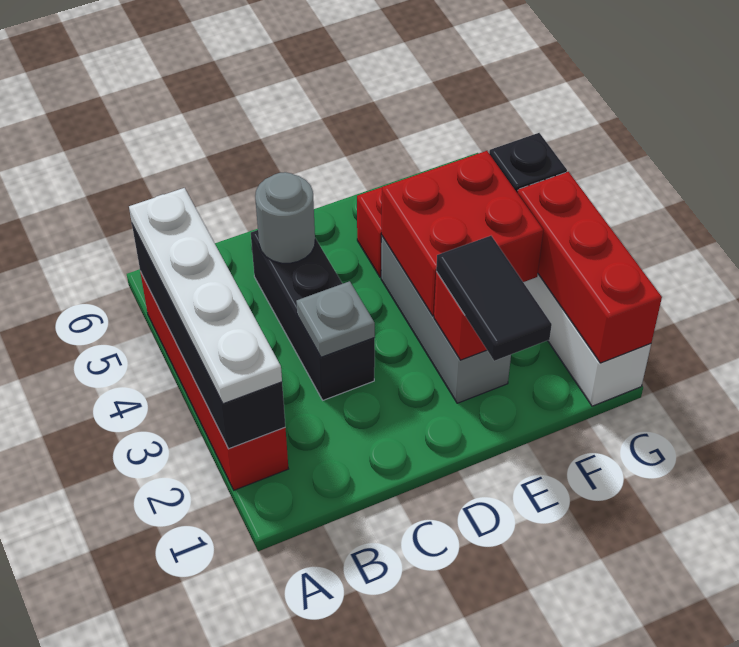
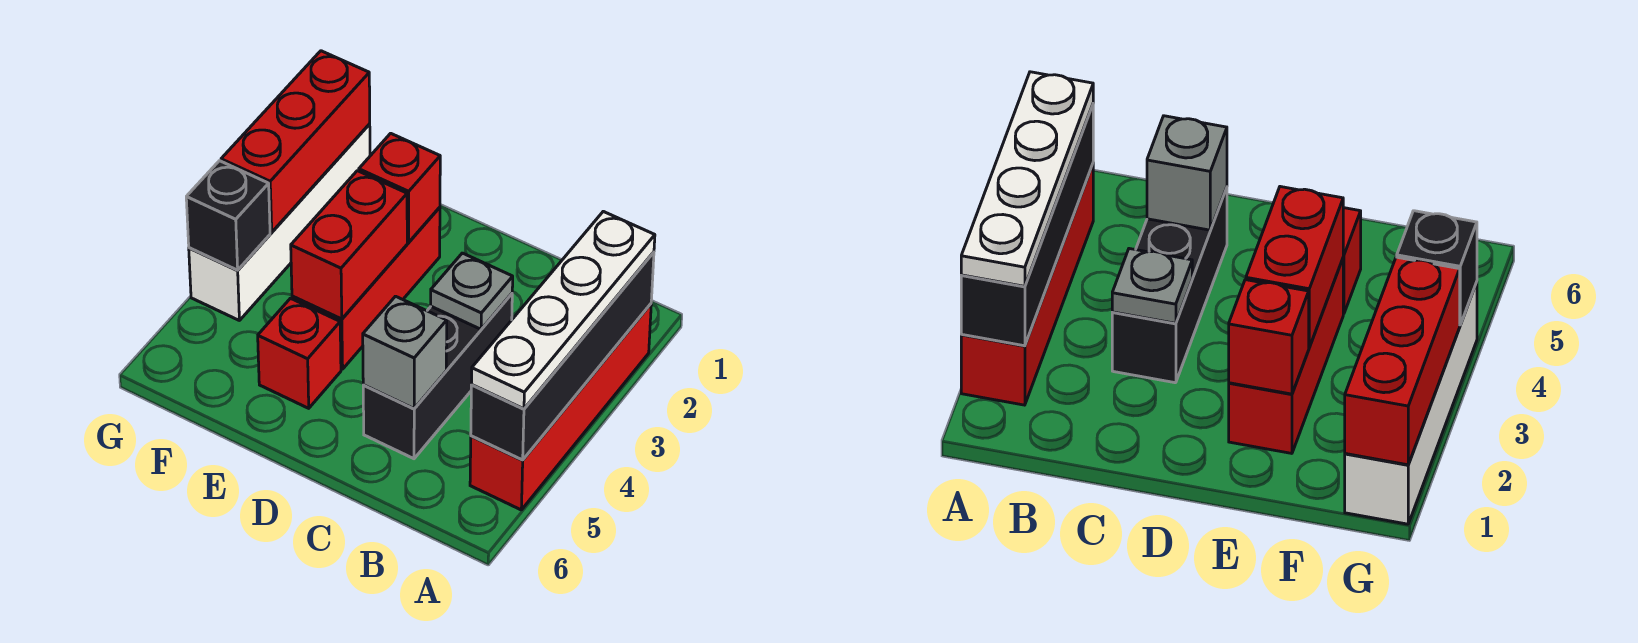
grey 1x1 round brick [255,172,315,263] -> grey 1x1 brick [363,296,447,408]
black 1x2 tile [436,236,552,361] -> none
grey 1x3 brick [381,235,511,403] -> red 1x3 brick [292,207,440,369]
red 2x2 brick [381,151,543,316] -> red 1x2 brick [291,171,407,319]

